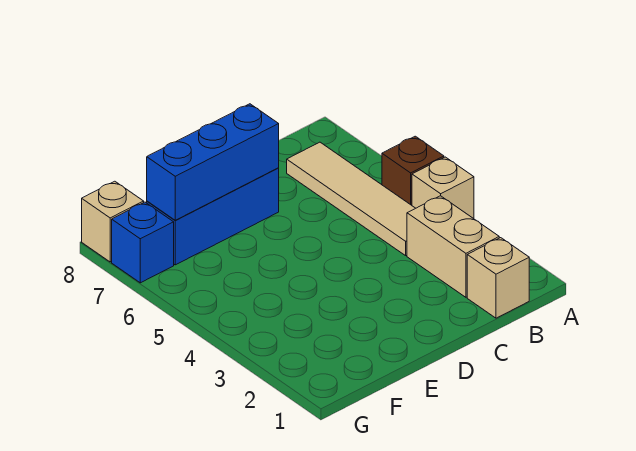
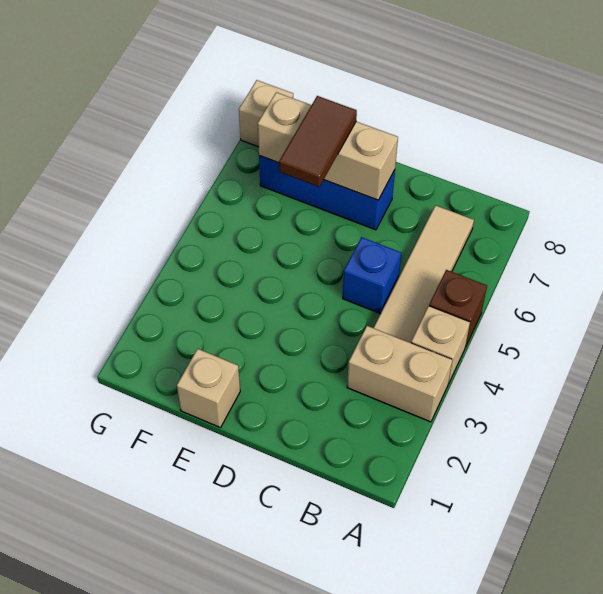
tan 1x1 brick [467,238,529,318] -> tan 1x1 brick moved to [177,349,240,428]
tan 1x2 brick [407,196,499,297] -> tan 1x2 brick turned to [347,326,452,422]
blue 1x3 brick [147,104,279,220] -> tan 1x3 brick [258,92,398,200]
none -> brown 1x2 tile [279,96,357,187]
blue 1x1 brick [112,202,174,283] -> blue 1x1 brick moved to [343,237,401,314]

